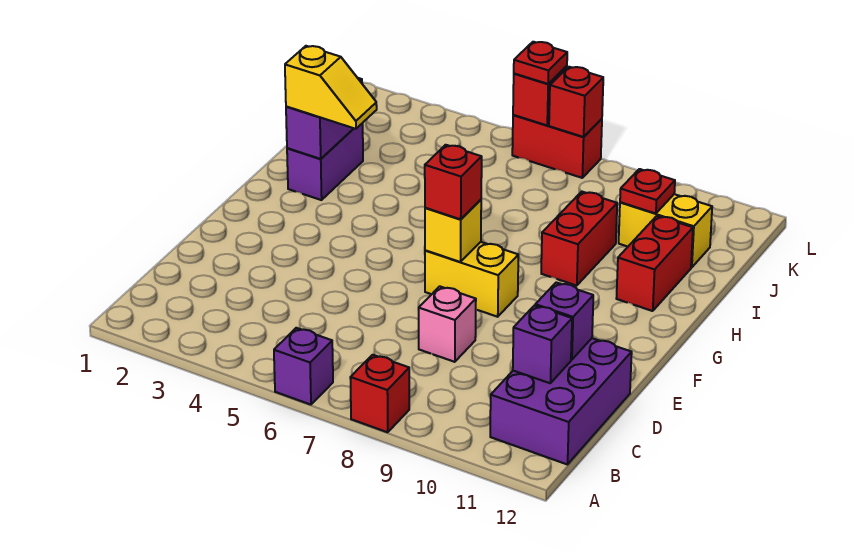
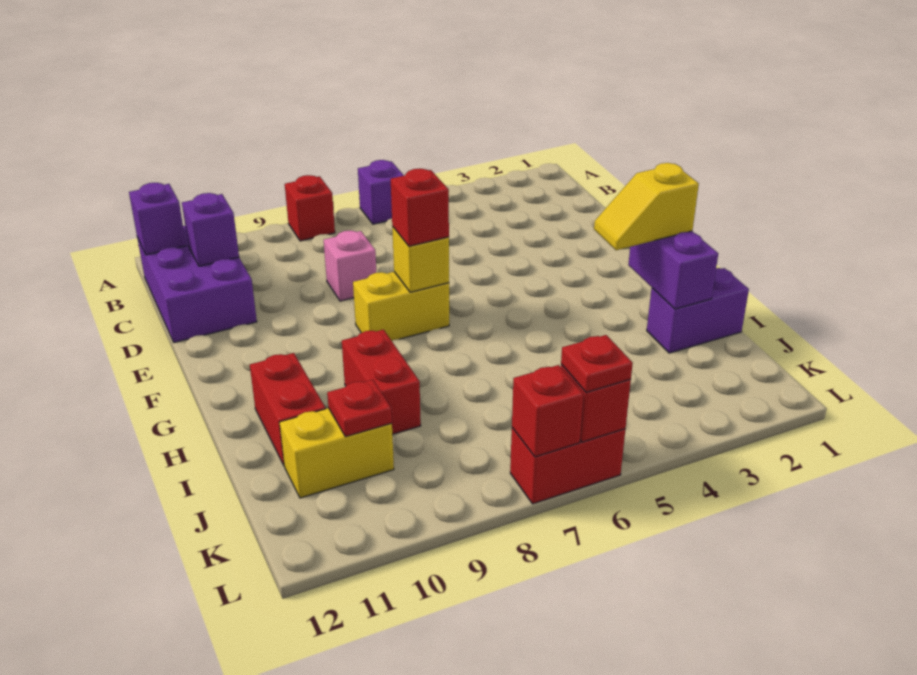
purple 1x1 brick [535,283,593,360] -> purple 1x1 brick moved to [129,183,186,255]
purple 1x2 brick [287,123,363,200] -> purple 1x2 brick turned to [647,268,749,353]

